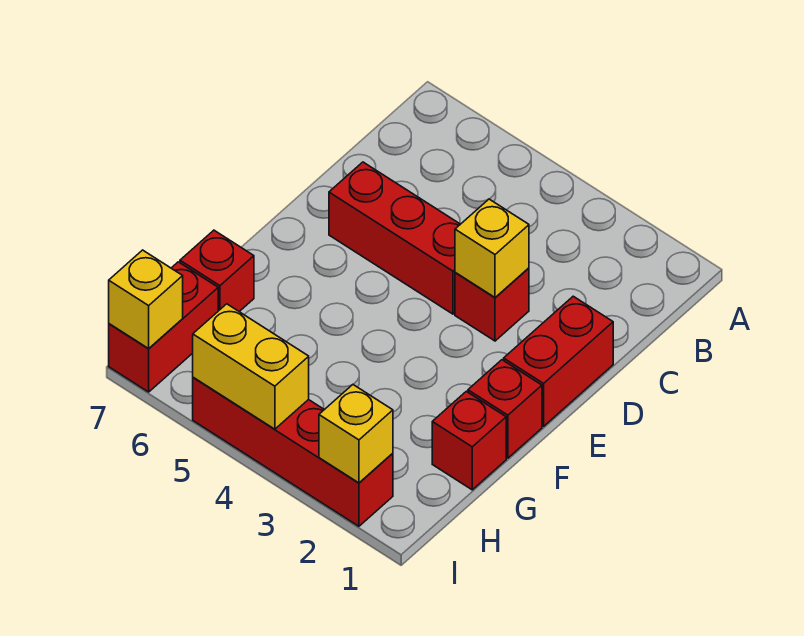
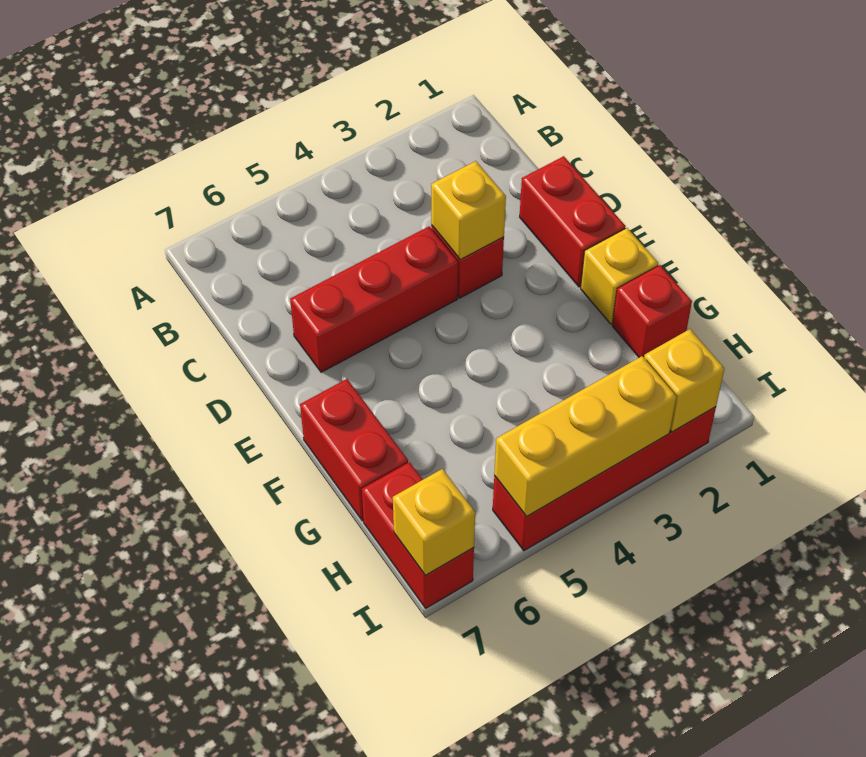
red 1x1 brick [468,360,542,458] -> yellow 1x1 brick [581,228,658,324]
red 1x1 brick [180,230,254,312] -> red 1x2 brick [300,379,408,521]
yellow 1x2 brick [193,304,309,429] -> yellow 1x3 brick [494,356,676,517]

